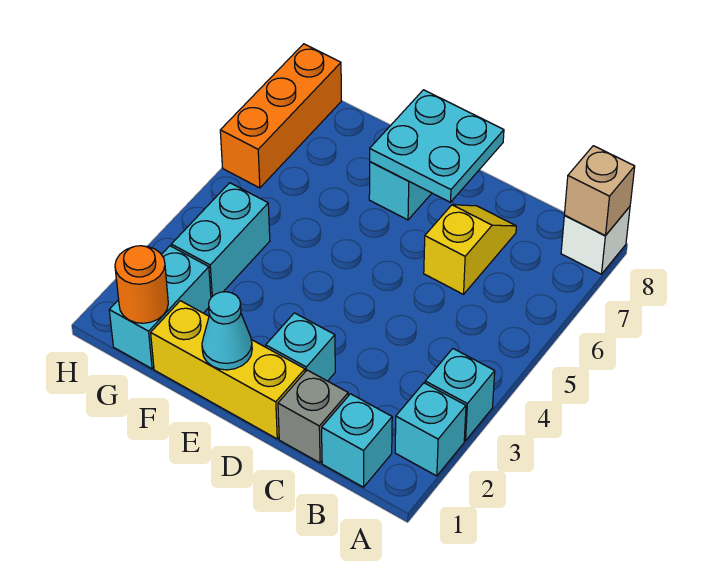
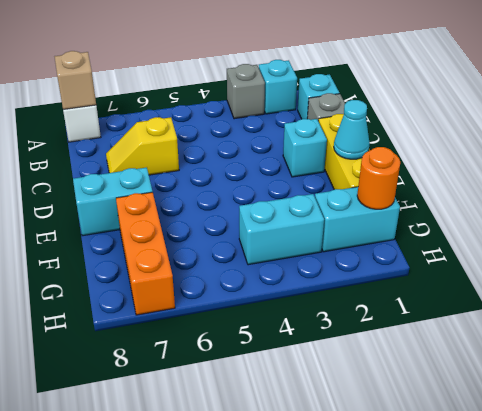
cyan 1x1 brick [425,349,495,441] -> grey 1x1 brick [227,64,265,119]
cyan 2x2 plate [370,90,504,202] -> none
orange 1x3 brick [220,44,341,188] -> orange 1x3 brick turned to [116,192,175,315]

